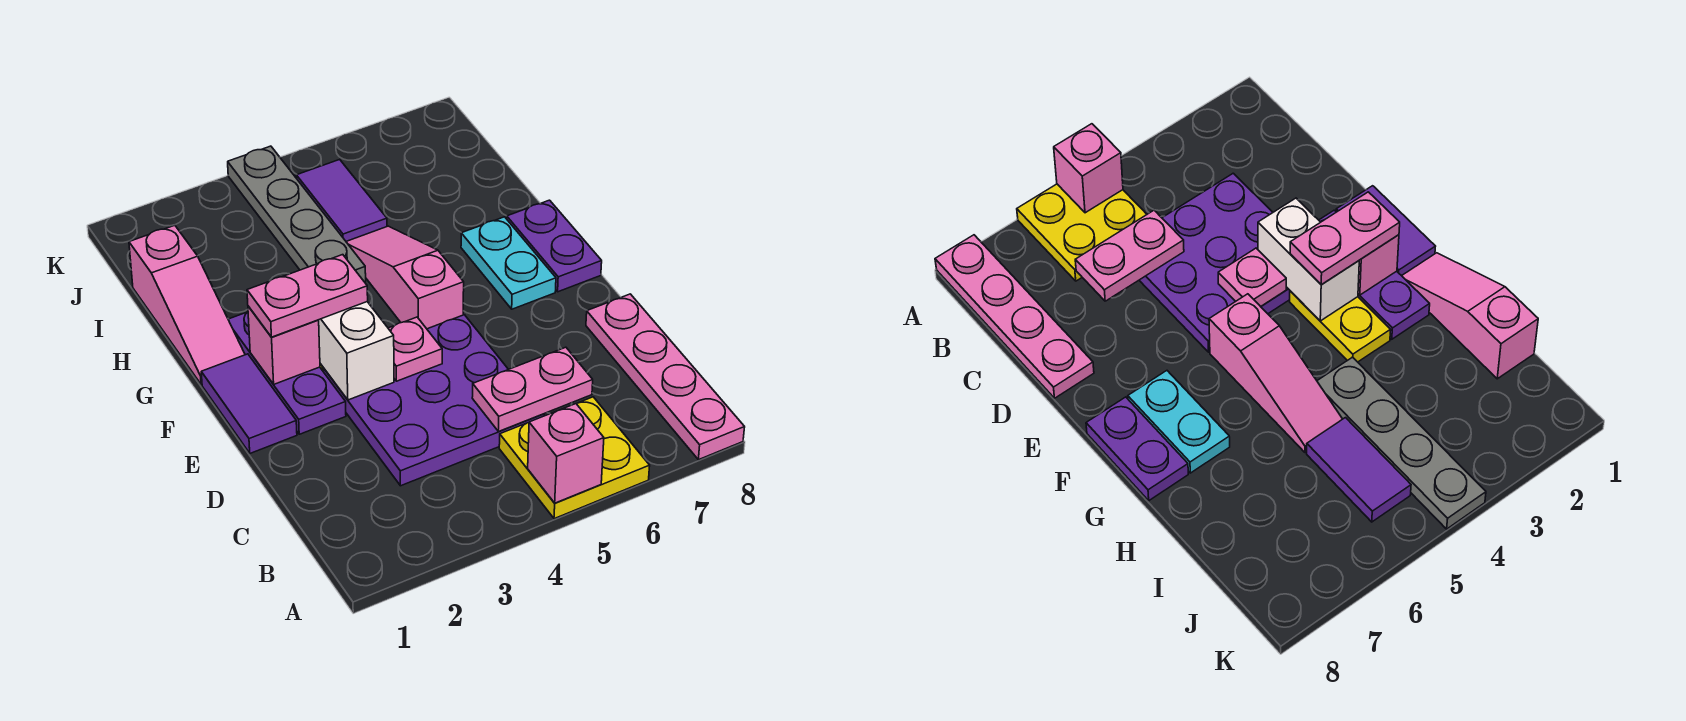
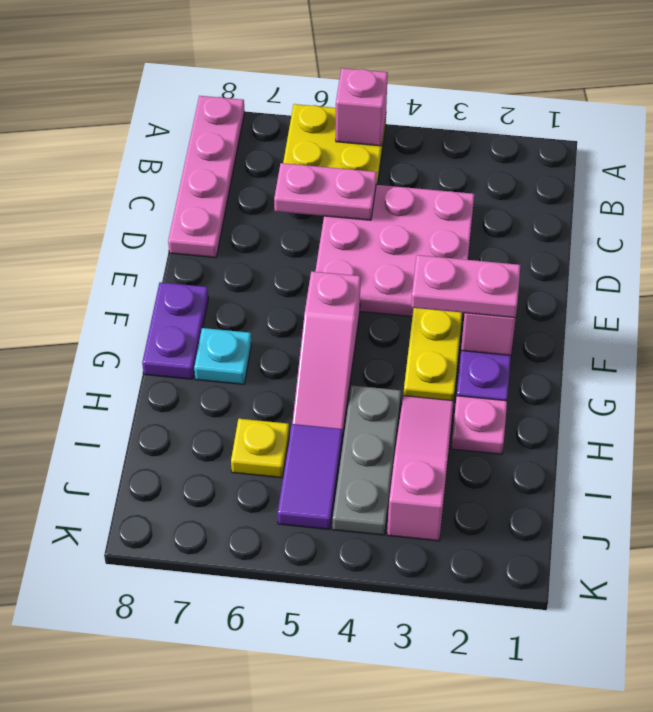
purple 3x3 plate [324,315,544,486] -> pink 3x3 plate [315,185,474,316]
purple 1x2 tile [201,354,297,453] -> none
white 1x2 brick [319,302,394,400] -> none
pink 1x1 plate [388,317,442,381] -> pink 1x1 plate moved to [451,396,507,454]
cyan 1x2 plate [461,217,556,309] -> cyan 1x1 plate [194,328,251,384]
pink 1x3 slope [129,225,245,385] -> pink 1x3 slope moved to [387,396,454,541]
grey 1x4 plate [228,146,366,282] -> grey 1x3 plate [332,385,401,535]
none -> yellow 1x1 plate [231,419,289,478]

